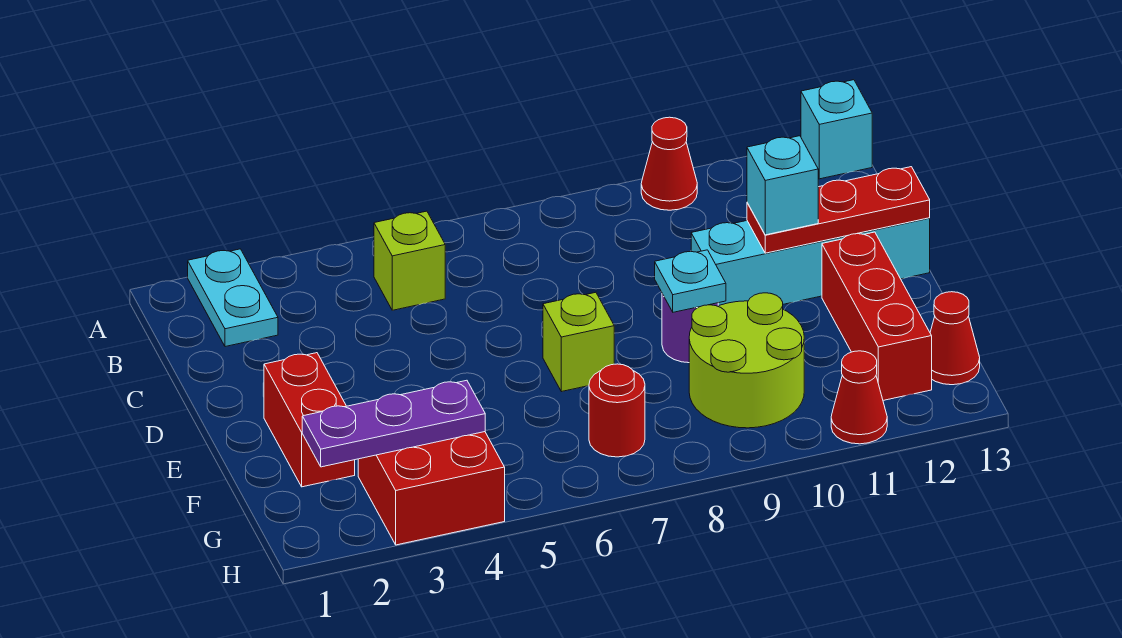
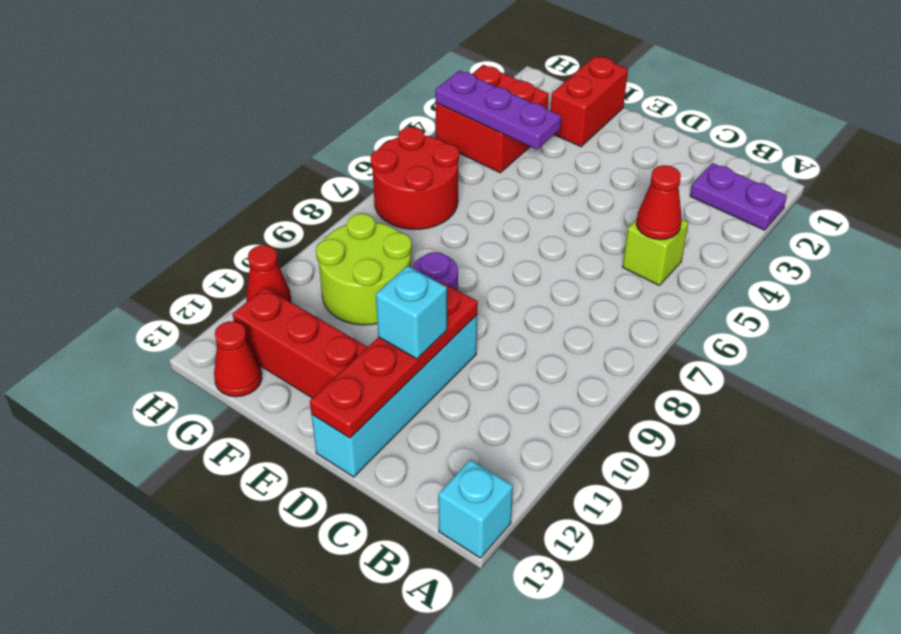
cyan 1x2 plate [188,249,278,347] -> purple 1x2 plate [690,163,787,230]
red 1x1 cone [641,117,697,210] -> red 1x1 cone moved to [636,165,682,240]
red 1x3 plate [747,167,930,253] -> red 1x4 plate [310,281,478,438]
red 1x2 brick [264,353,355,487] -> red 1x2 brick turned to [550,56,628,147]
lime 1x1 brick [543,292,614,392] -> none
cyan 1x1 plate [655,250,726,312] -> none
purple 1x3 plate [302,380,485,467] -> purple 1x3 plate turned to [435,70,561,149]
red 1x1 round brick [589,364,645,457] -> red 2x2 round brick [371,127,459,230]

